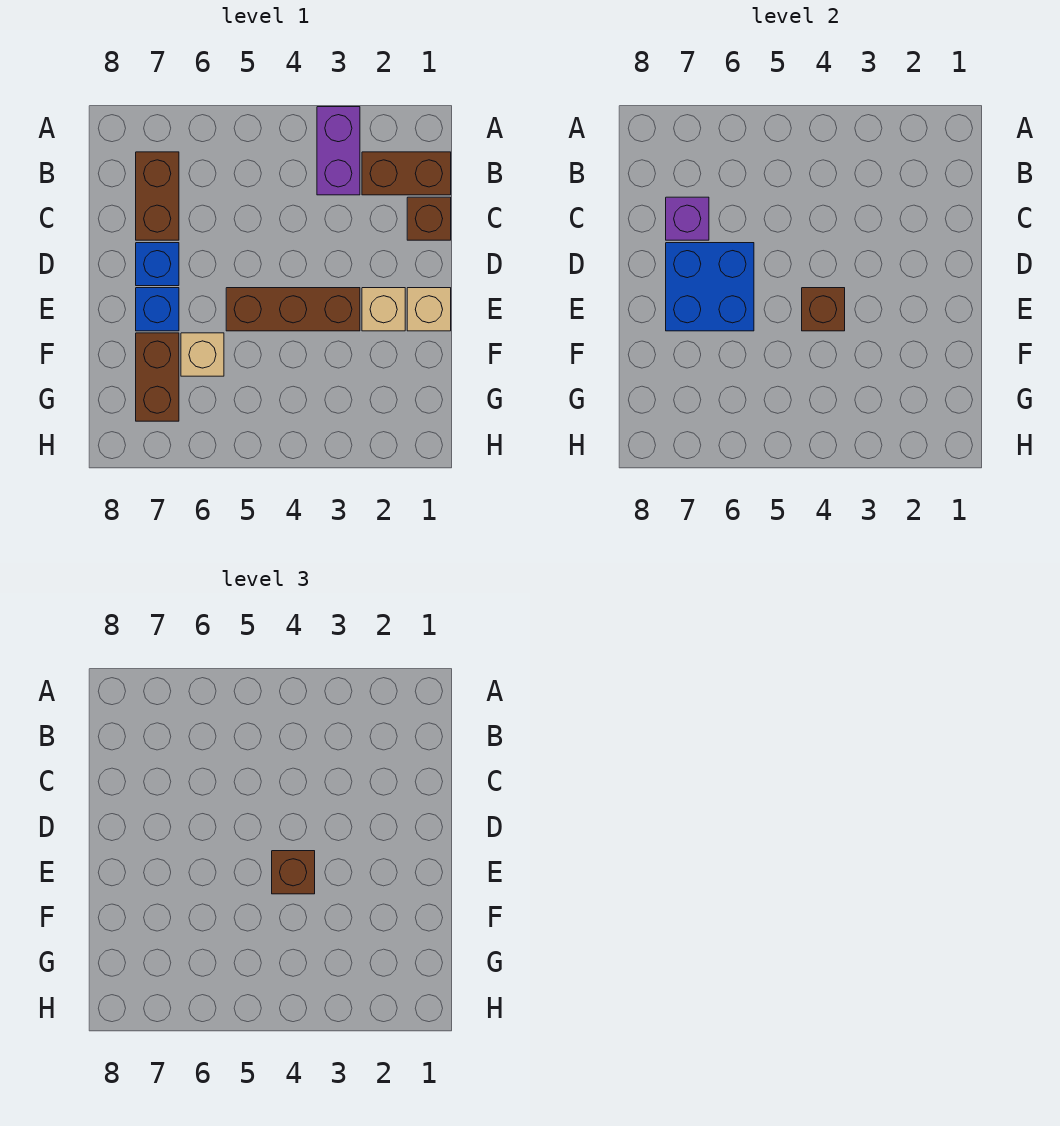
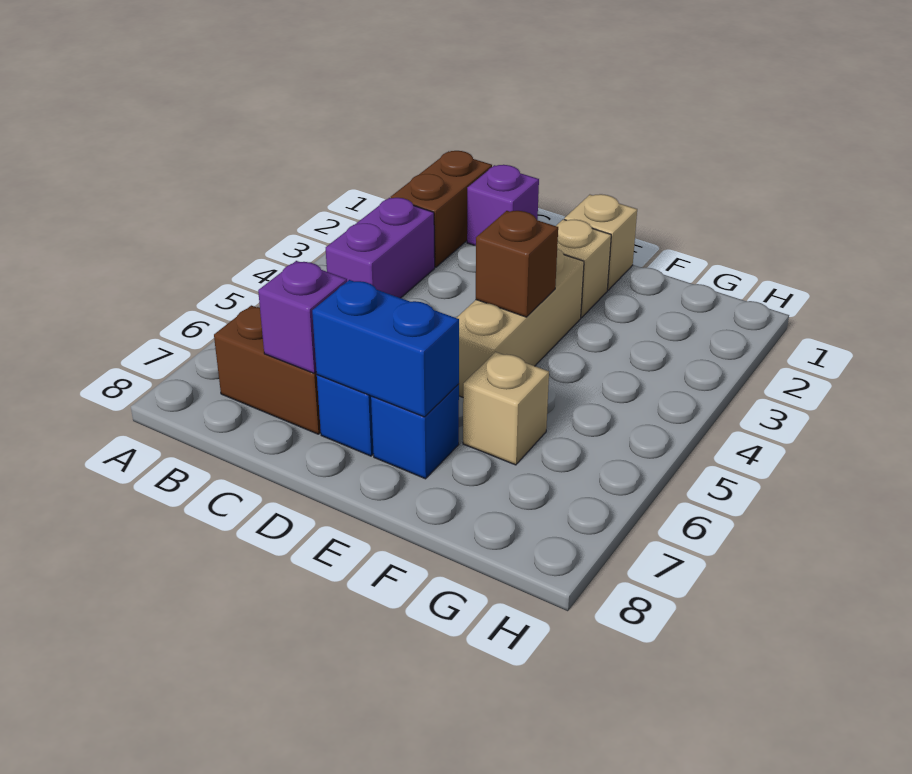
purple 1x2 brick [317,107,360,195] -> purple 1x2 brick turned to [326,198,435,298]
brown 1x1 brick [407,197,451,240] -> purple 1x1 brick [467,165,539,246]
blue 2x2 brick [666,243,754,331] -> blue 1x2 brick [312,280,459,417]
brown 1x3 brick [226,288,360,331] -> tan 1x3 brick [457,248,584,397]
brown 1x1 brick [272,851,315,894] -> none
brown 1x2 brick [136,333,179,421] -> none

